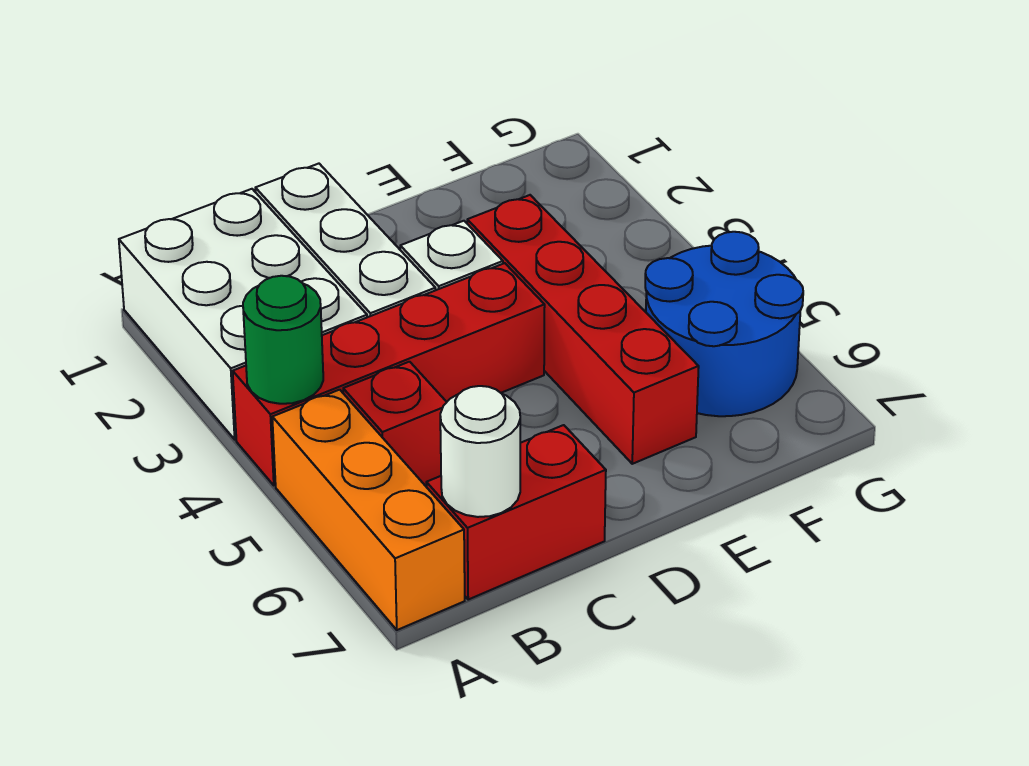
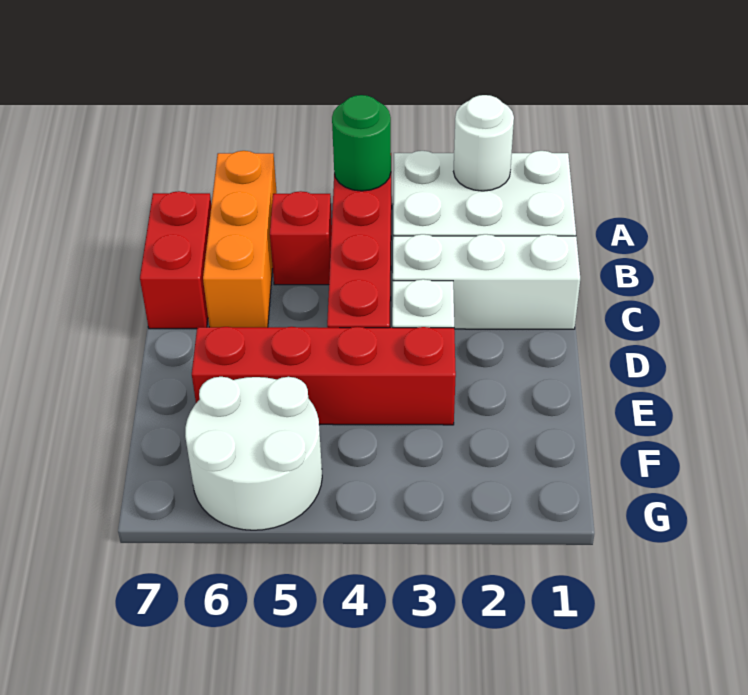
orange 1x3 brick [272,390,465,630] -> orange 1x3 brick turned to [203,151,277,327]
white 1x1 round brick [440,386,520,517] -> white 1x1 round brick moved to [454,95,514,191]
blue 2x2 round brick [645,232,803,416] -> white 2x2 round brick [185,377,322,530]

